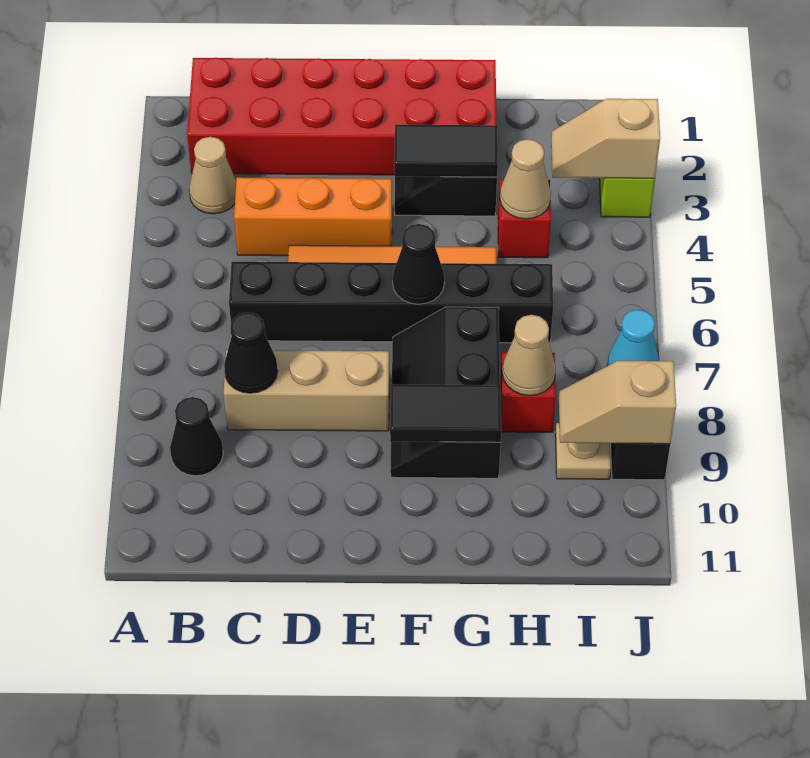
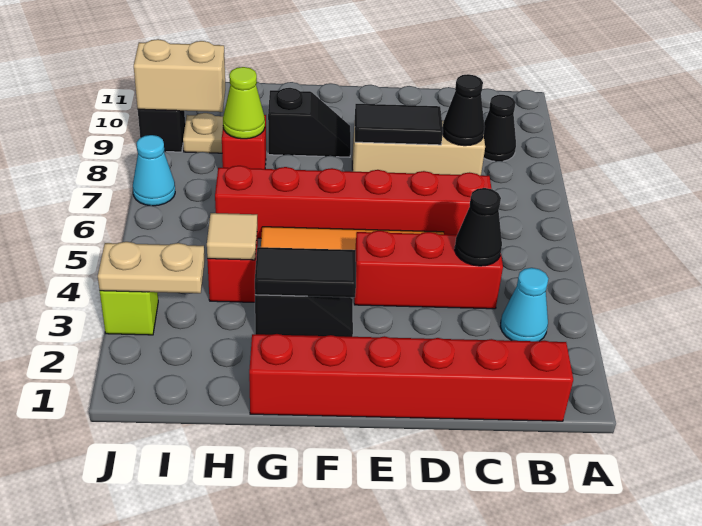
red 2x6 brick [187,58,496,175] -> red 1x6 brick [249,334,573,421]
tan 1x1 cone [189,137,236,214] -> cyan 1x1 cone [500,268,548,341]
orange 1x3 brick [234,177,392,256] -> red 1x3 brick [354,230,503,309]
black 1x6 brick [229,262,553,343] -> red 1x6 brick [215,166,491,238]
black 1x1 cone [393,224,444,304] -> black 1x1 cone moved to [455,188,502,266]
black 2x3 slope [390,307,501,478] -> black 1x2 slope [268,88,351,157]
black 1x2 tile [390,384,501,442] -> black 1x2 tile moved to [355,104,443,145]
tan 1x1 cone [500,139,551,219] -> tan 1x1 tile [207,213,257,260]
tan 1x1 cone [502,315,556,396] -> lime 1x1 cone [223,67,265,139]
tan 1x2 slope [551,99,660,178] -> tan 1x2 plate [98,242,205,293]
tan 1x2 slope [559,361,676,444] -> tan 1x2 brick [134,39,225,112]

